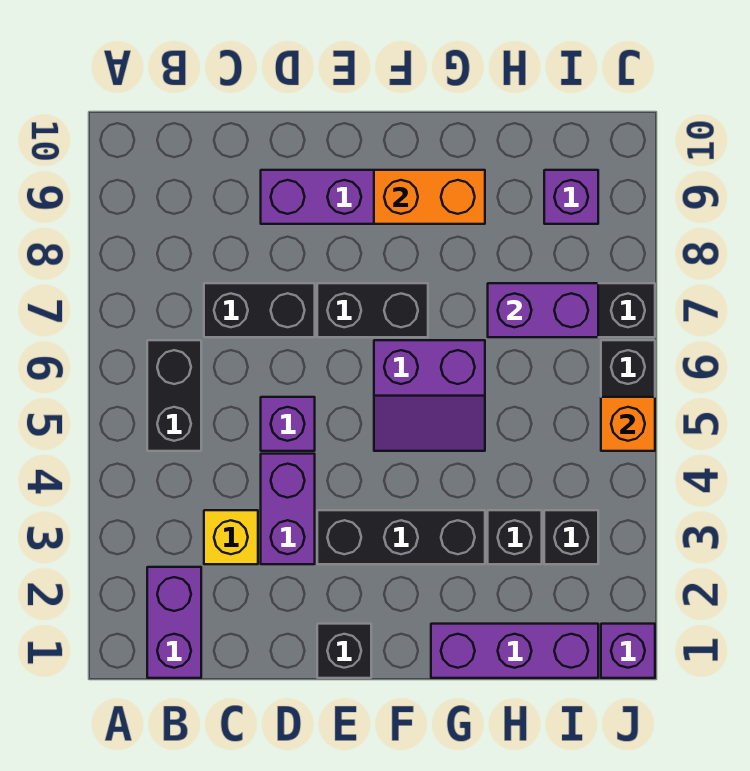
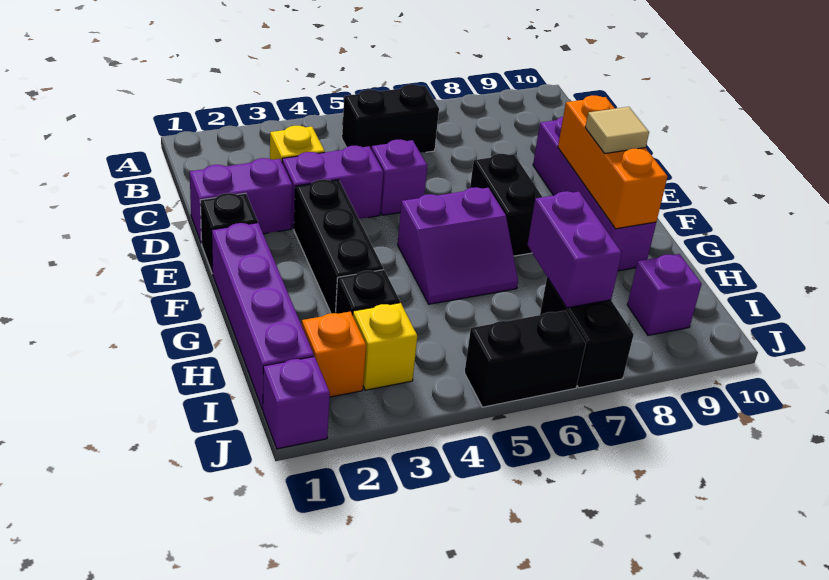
purple 1x2 brick [147,567,201,678] -> purple 1x2 brick moved to [190,158,292,243]
black 1x2 brick [204,283,315,337] -> none
purple 2x2 slope [374,340,485,451] -> purple 2x2 slope turned to [398,187,518,304]
orange 1x2 brick [374,170,485,224] -> orange 1x3 brick [558,96,668,229]
none -> tan 1x1 tile [585,107,649,154]
purple 1x3 brick [431,624,598,678] -> purple 1x4 brick [212,223,314,410]
black 1x1 brick [544,510,598,564] -> yellow 1x1 brick [353,303,417,390]
orange 1x1 brick [601,397,655,451] -> orange 1x1 brick moved to [302,312,366,397]

